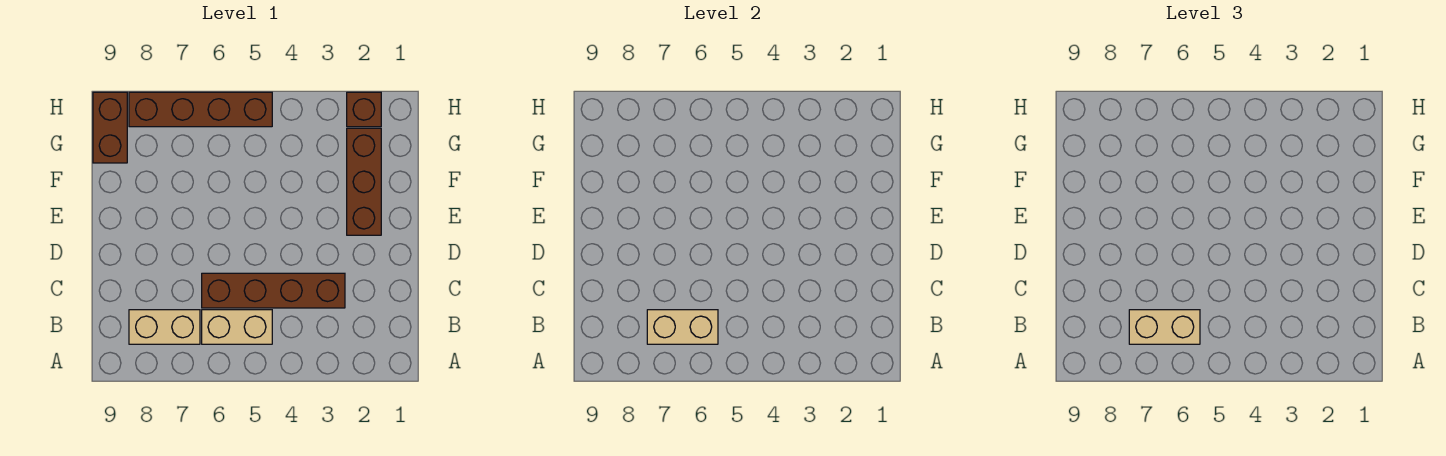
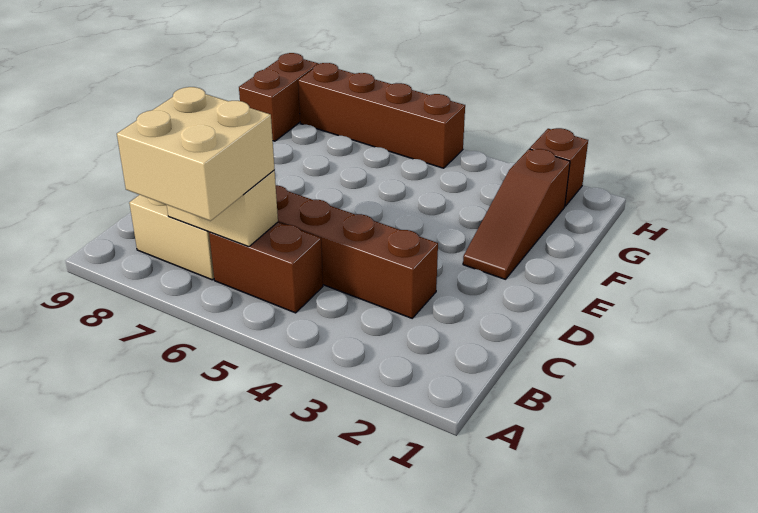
tan 1x2 brick [202,310,272,344] -> brown 1x2 brick [209,222,323,313]
tan 1x2 brick [1129,310,1200,344] -> tan 2x2 brick [117,87,275,221]
brown 1x3 brick [347,128,381,235] -> brown 1x3 slope [463,149,570,279]

